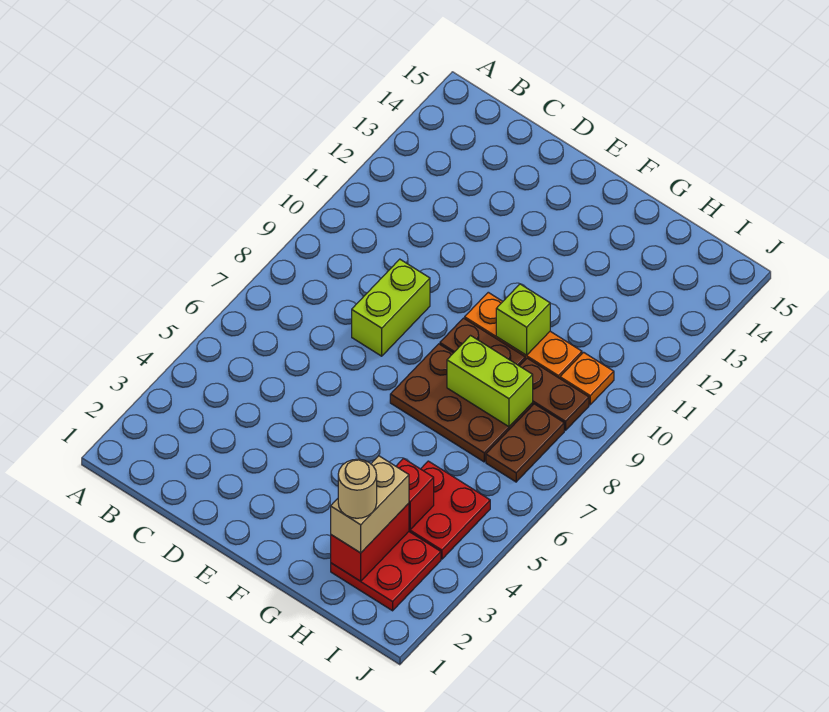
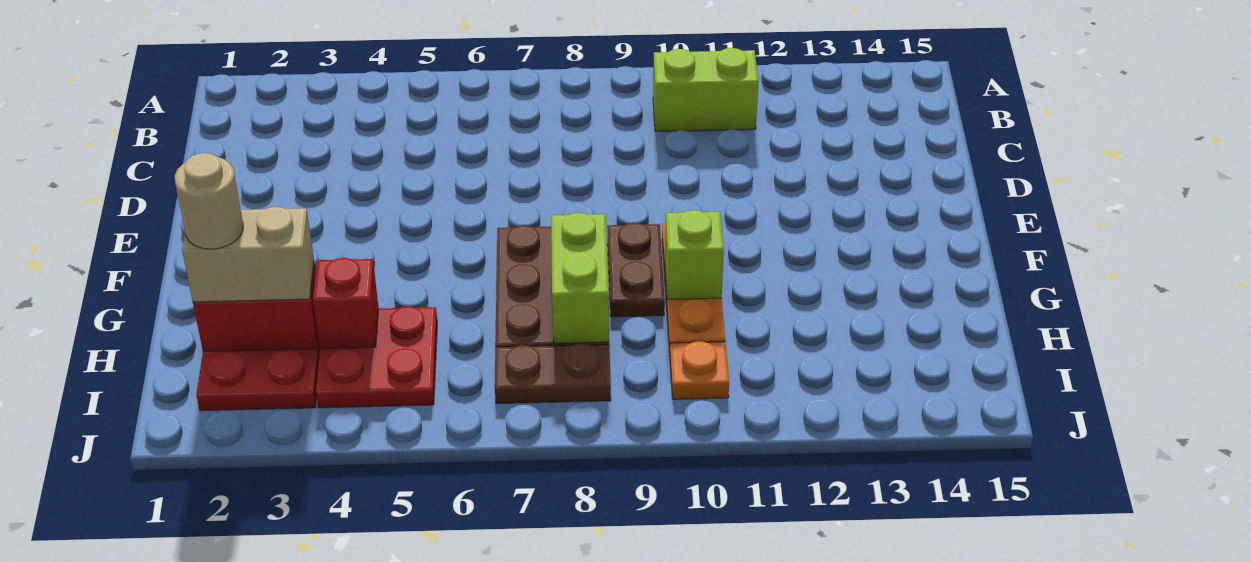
lime 1x2 brick [352,259,430,356] -> lime 1x2 brick moved to [653,48,758,131]
brown 1x2 plate [520,358,589,430] -> none

